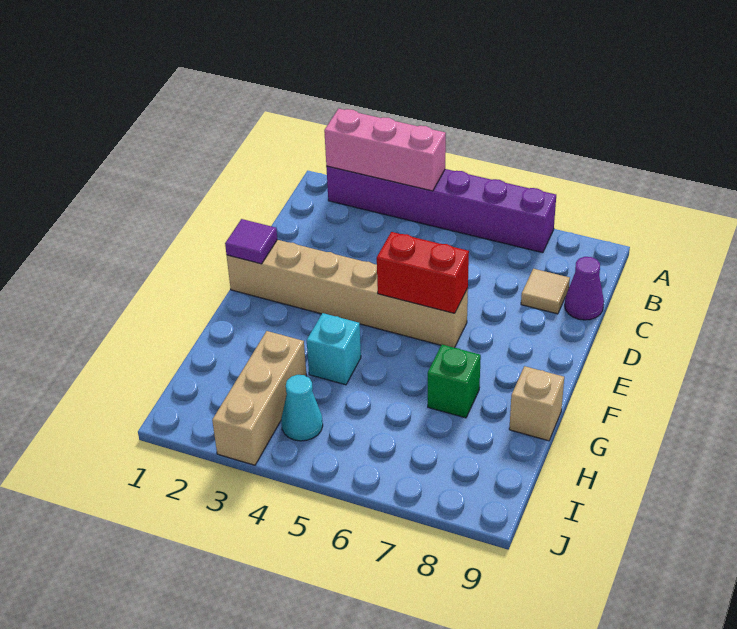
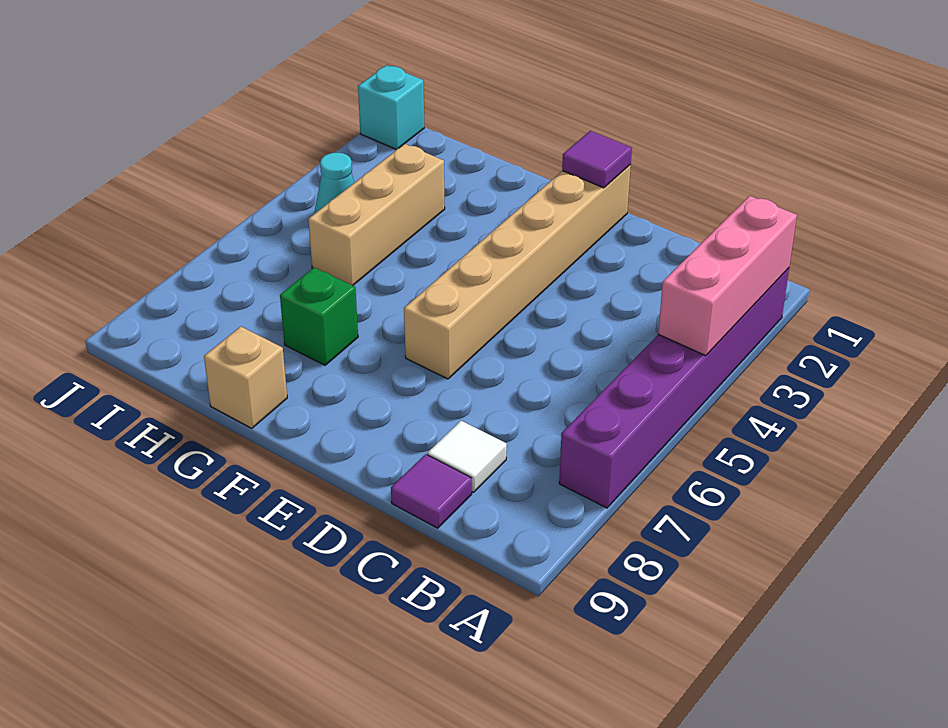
tan 1x1 tile [521,269,570,314] -> white 1x1 tile [427,421,507,492]
purple 1x1 cone [565,257,604,320] -> purple 1x1 tile [391,454,472,528]
red 1x2 brick [377,232,469,313] -> none
cyan 1x1 brick [307,313,361,385] -> cyan 1x1 brick moved to [358,65,424,150]
tan 1x3 brick [212,331,306,465] -> tan 1x3 brick turned to [308,144,445,286]

